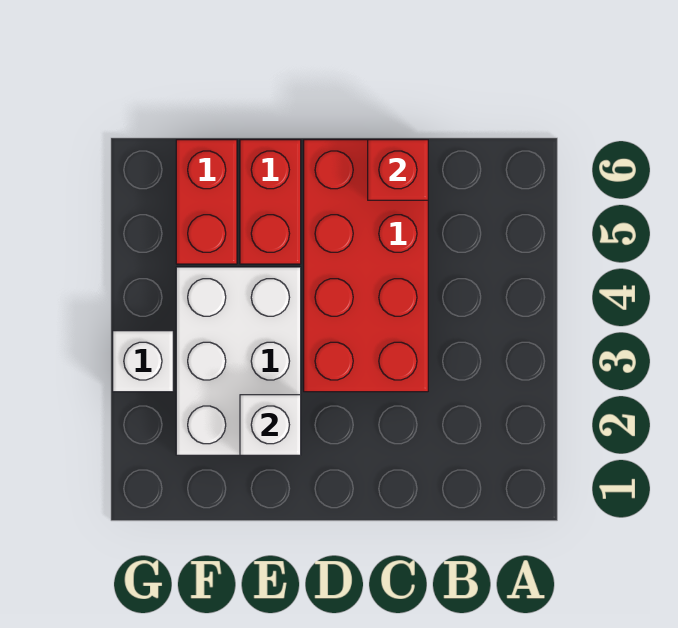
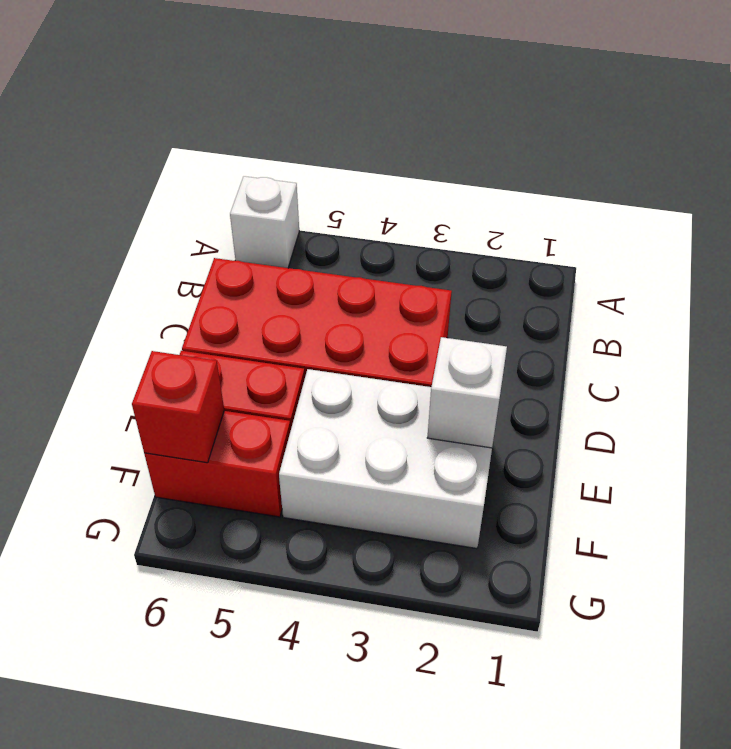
red 1x1 brick [368,140,428,200] -> red 1x1 brick moved to [132,351,224,463]
white 1x1 brick [113,331,173,392] -> white 1x1 brick moved to [230,176,299,268]

